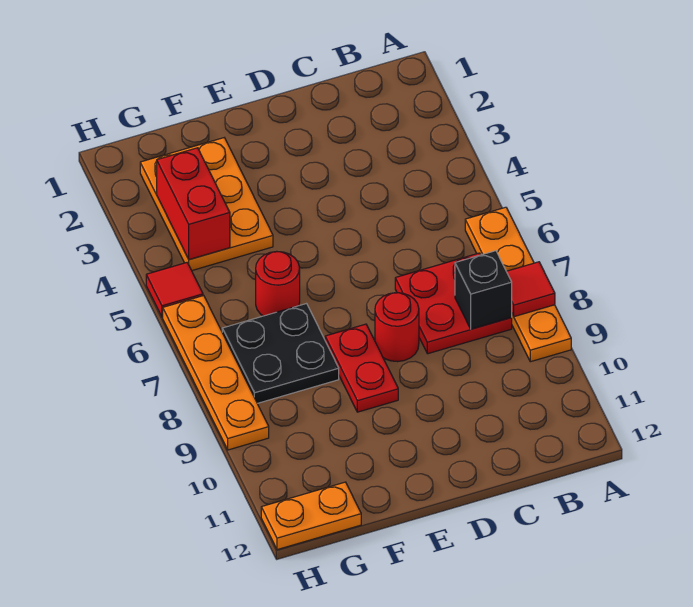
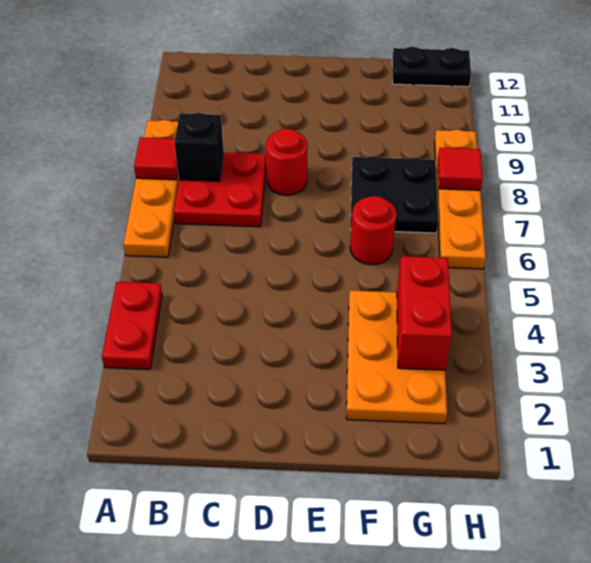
red 1x2 plate [325,324,398,412] -> red 1x2 plate moved to [102,282,162,369]
orange 1x2 plate [261,482,361,550] -> black 1x2 plate [392,47,471,87]
red 1x1 tile [146,263,203,317] -> red 1x1 tile moved to [438,148,483,190]

